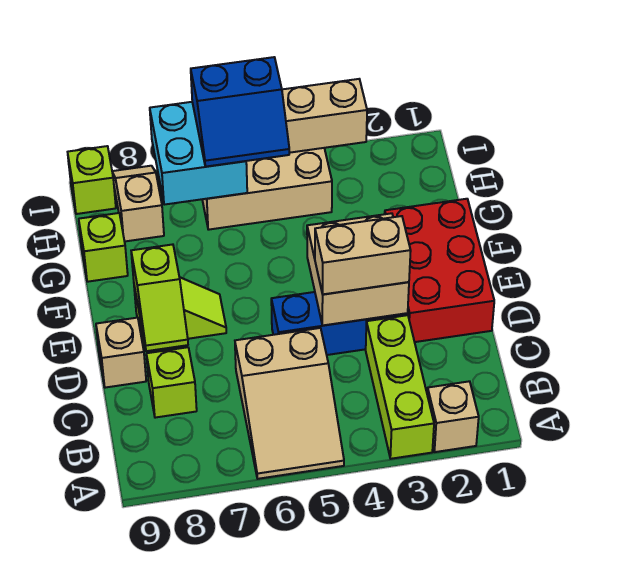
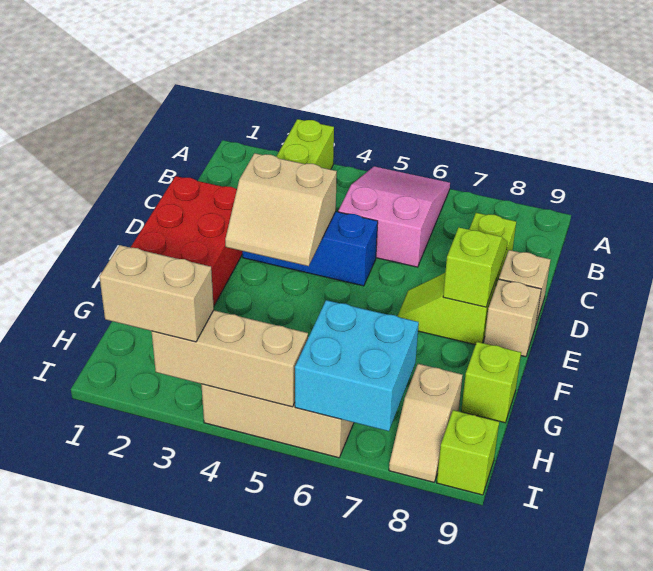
tan 1x1 brick [427,381,479,452] -> tan 1x1 brick moved to [484,279,541,357]
tan 2x3 slope [235,328,344,479] -> pink 2x3 slope [338,166,450,267]
tan 2x2 brick [307,213,409,325] -> tan 2x2 slope [225,153,337,266]
tan 1x2 brick [315,216,411,294] -> tan 1x2 brick moved to [99,245,214,342]
blue 2x2 slope [191,57,289,167] -> none

